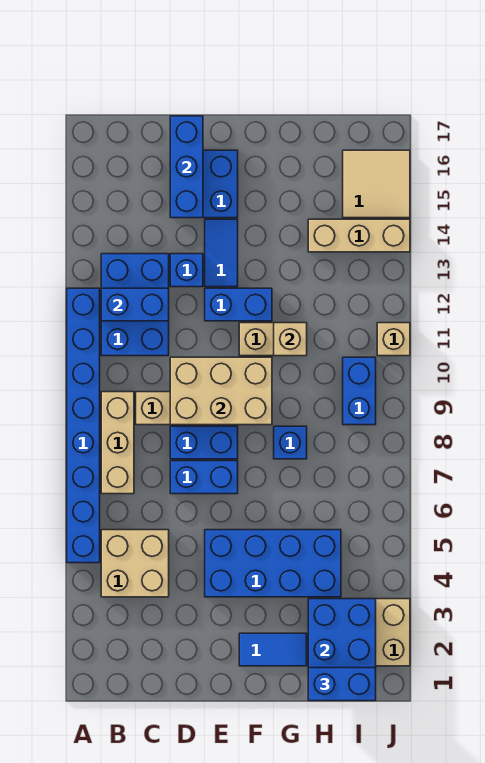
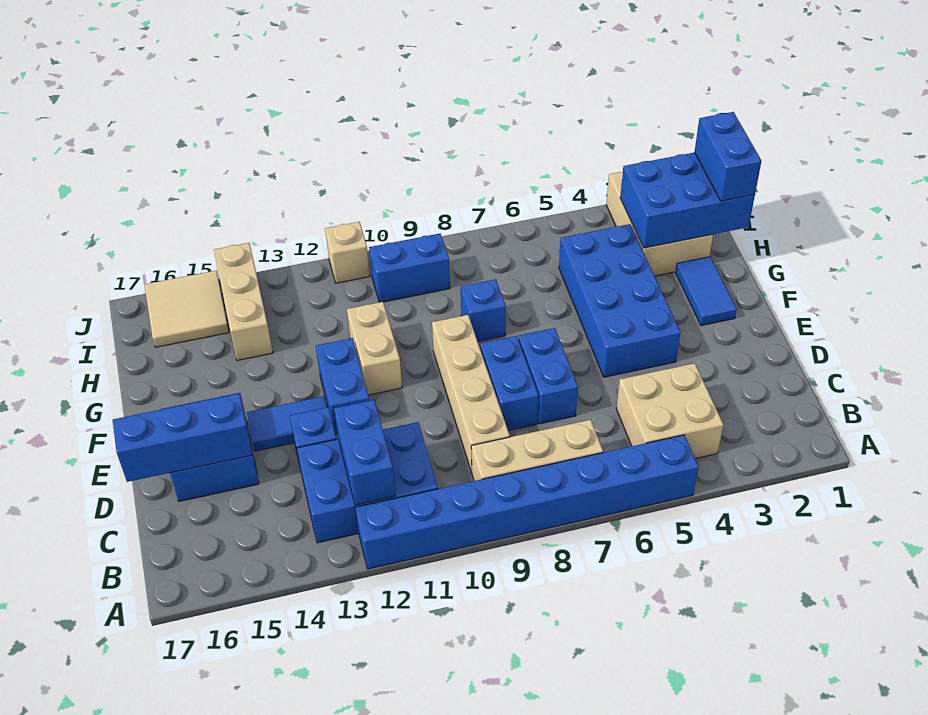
tan 2x3 brick [170,357,272,425] -> none
tan 1x1 brick [274,323,307,356] -> none

